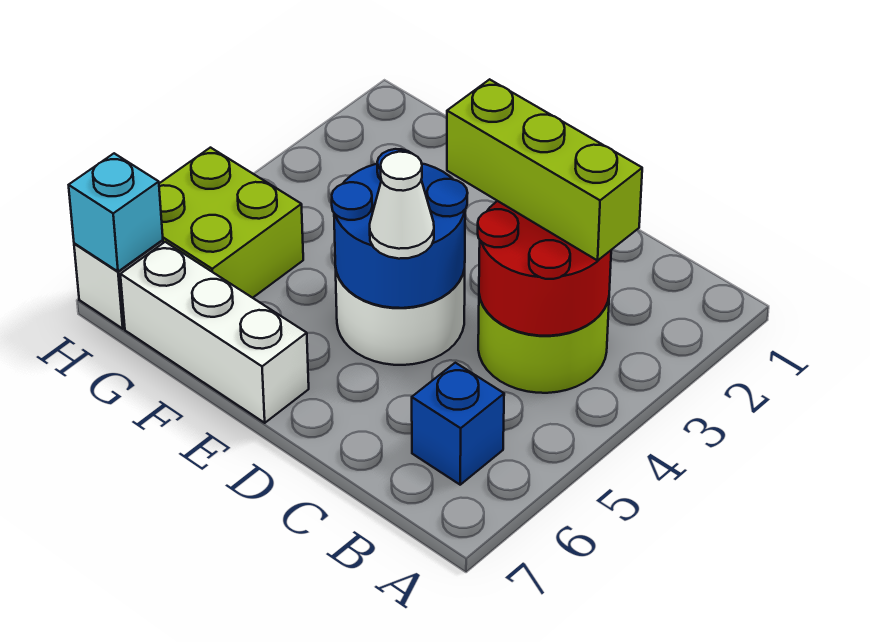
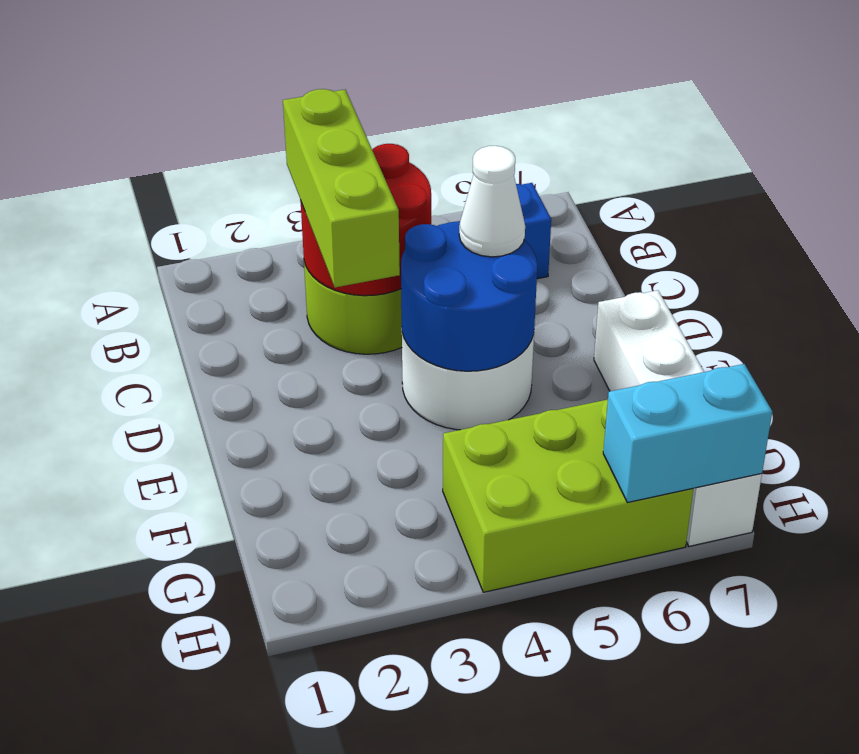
lime 2x2 brick [159,148,303,298] -> lime 2x3 brick [443,400,693,592]
cyan 1x1 brick [69,153,163,272] -> cyan 1x2 brick [603,364,772,503]

